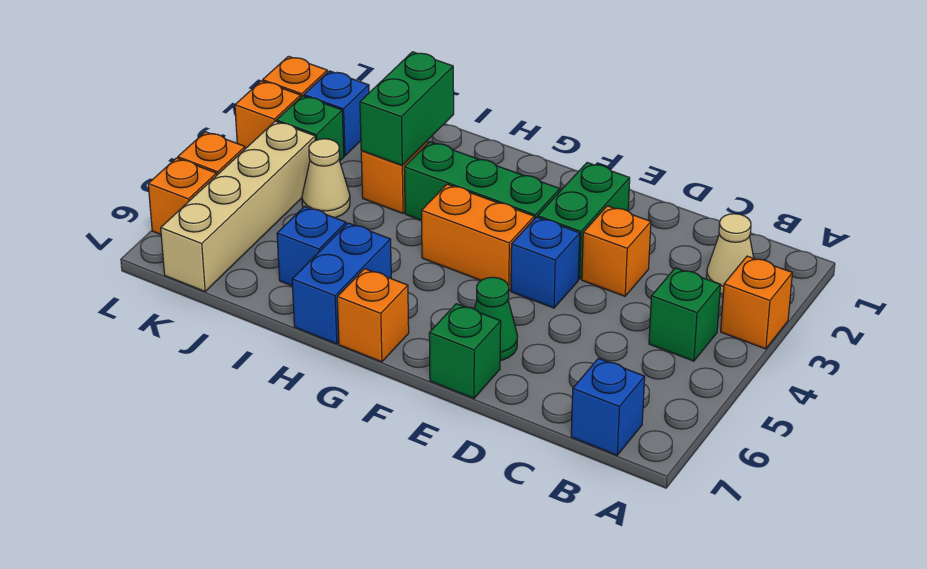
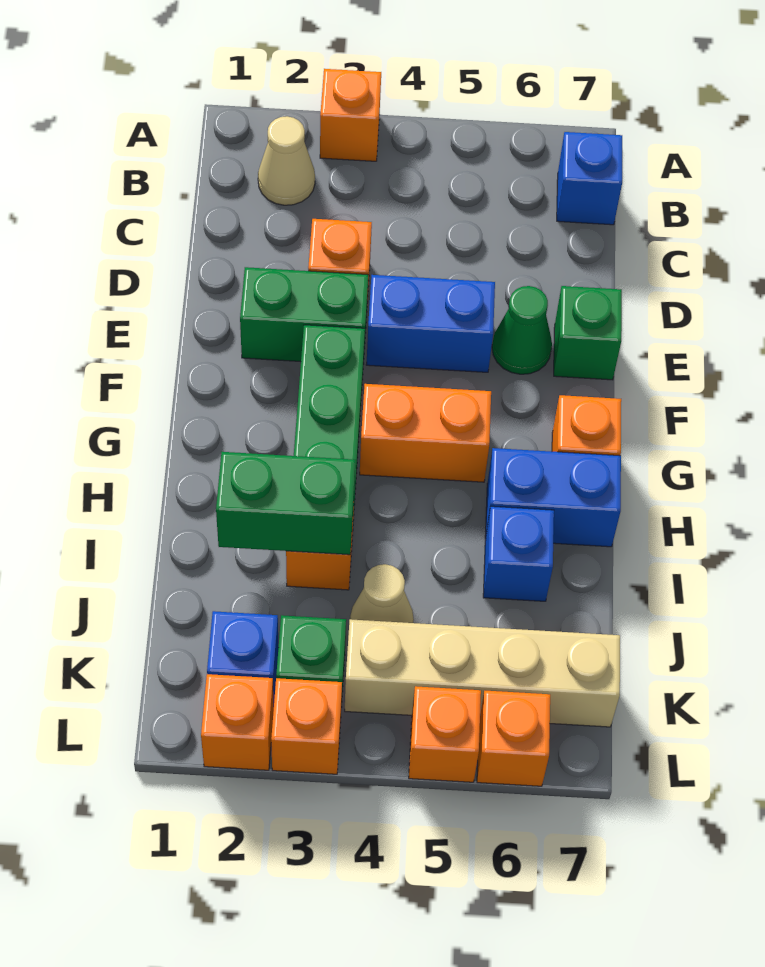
green 1x1 brick [649,268,721,361] -> none
blue 1x1 brick [511,217,580,308] -> blue 1x2 brick [366,275,495,372]
orange 1x2 brick [421,184,534,290] -> orange 1x2 brick turned to [360,384,491,482]

